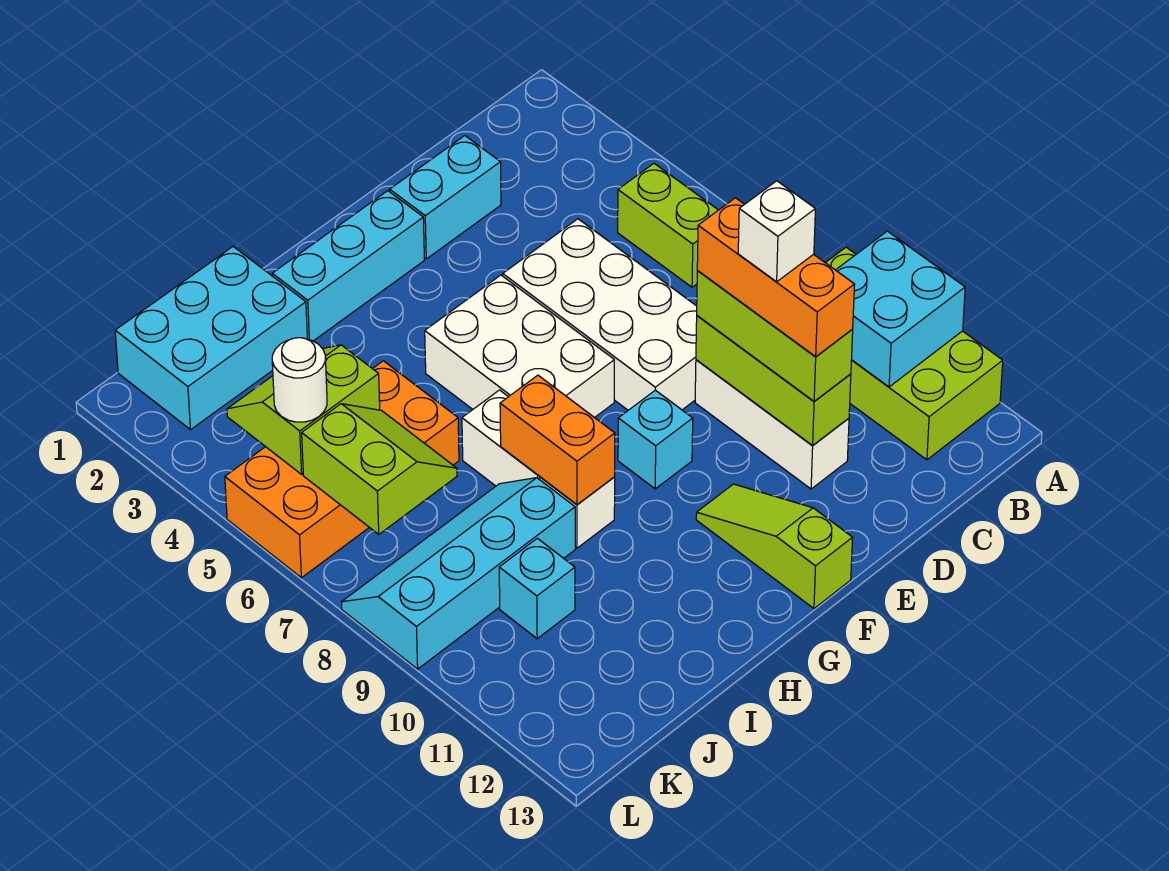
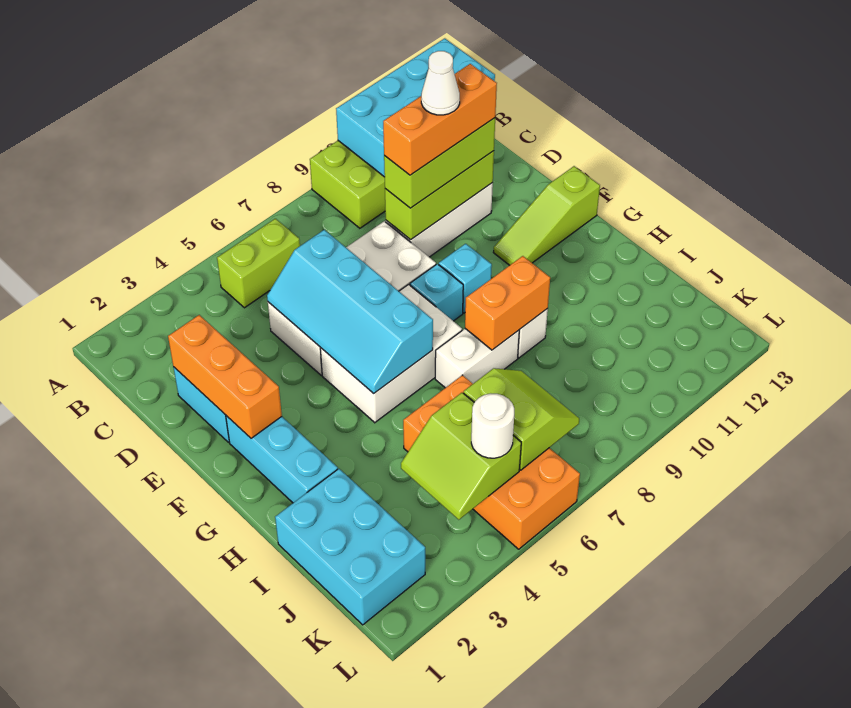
cyan 2x2 brick [836,231,965,387] -> cyan 2x4 brick [336,38,495,177]
none -> orange 1x3 brick [168,315,282,438]
white 1x1 brick [738,181,815,282] -> white 1x1 cone [421,51,460,115]
cyan 2x4 slope [341,478,575,669] -> cyan 2x4 slope moved to [267,230,433,393]
lime 2x2 slope [302,404,457,534] -> lime 2x2 slope turned to [464,368,579,470]
cyan 1x1 brick [499,538,575,639] -> cyan 1x1 brick moved to [410,264,463,321]

